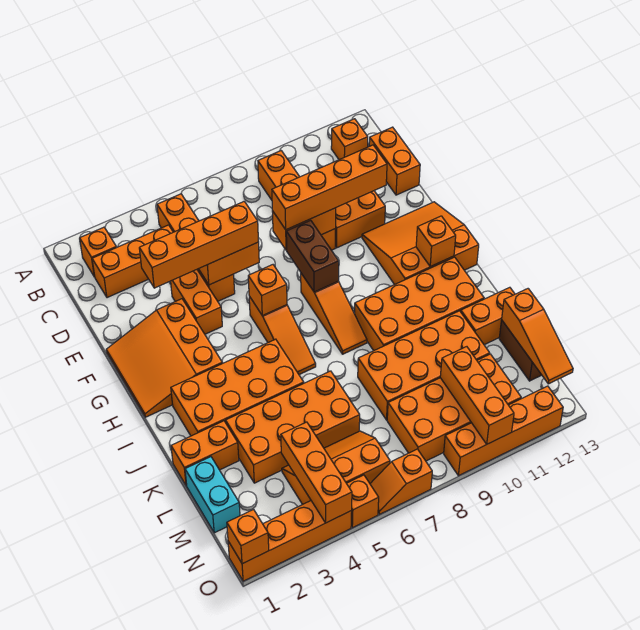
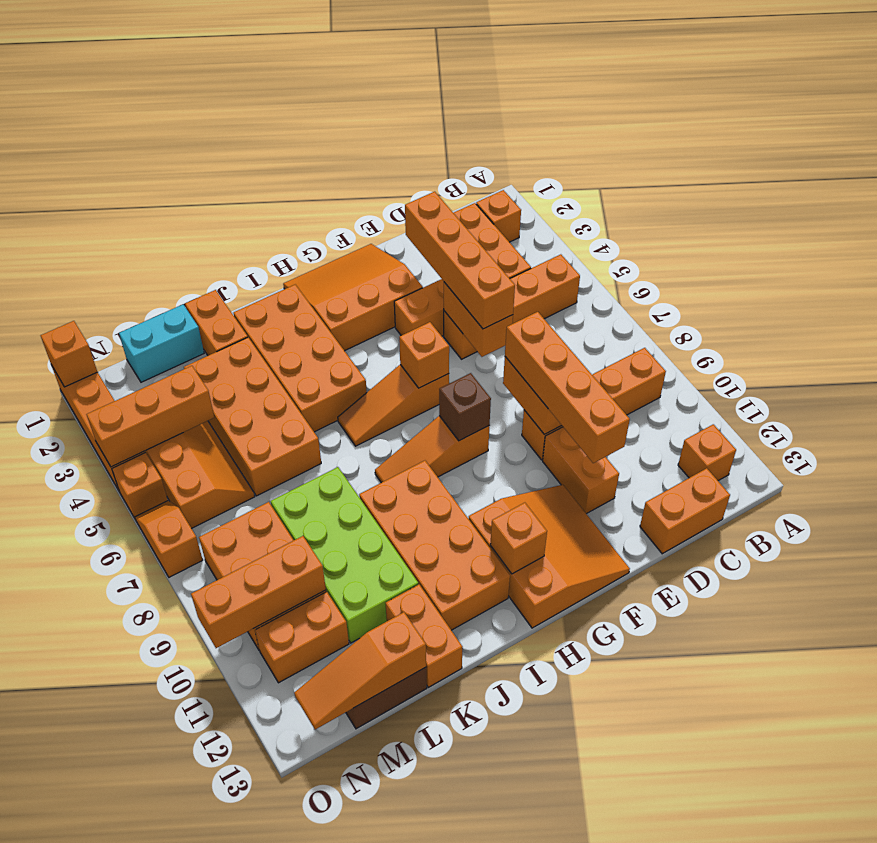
brown 1x2 brick [286,220,339,292] -> brown 1x1 brick [439,373,491,441]
orange 2x4 brick [358,311,490,420] -> lime 2x4 brick [271,467,418,643]
orange 1x4 brick [444,386,563,476] -> none

